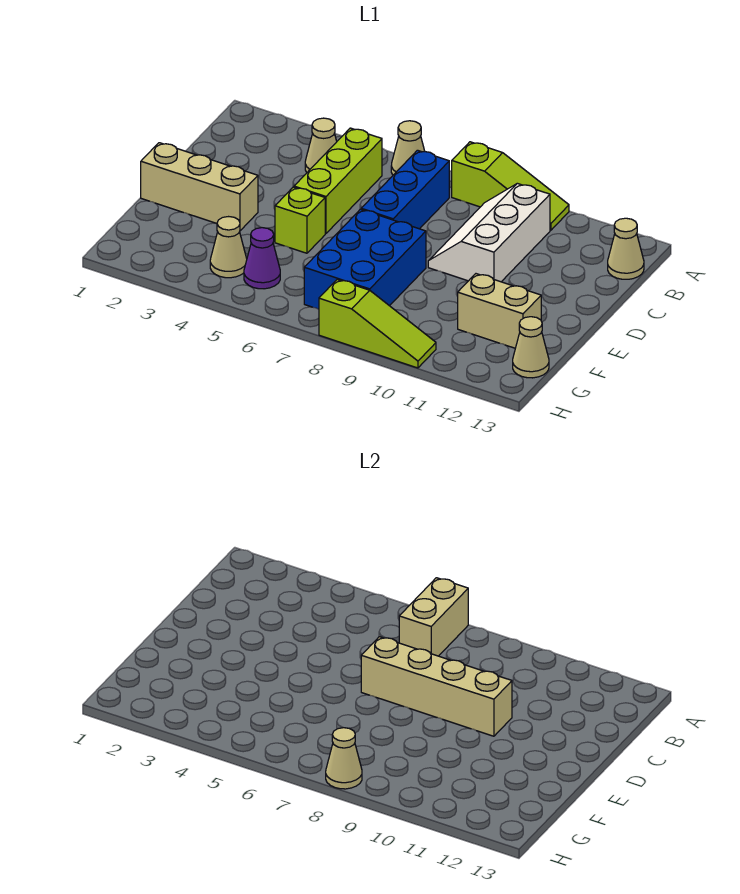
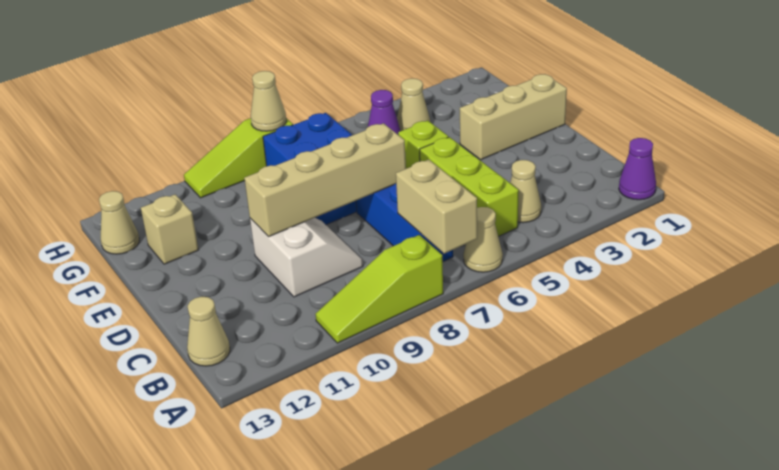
none -> purple 1x1 cone [619,138,656,200]
white 2x3 slope [428,183,550,282] -> white 2x2 slope [250,218,363,297]
tan 1x2 brick [458,274,541,348] -> tan 1x1 brick [141,194,198,264]

